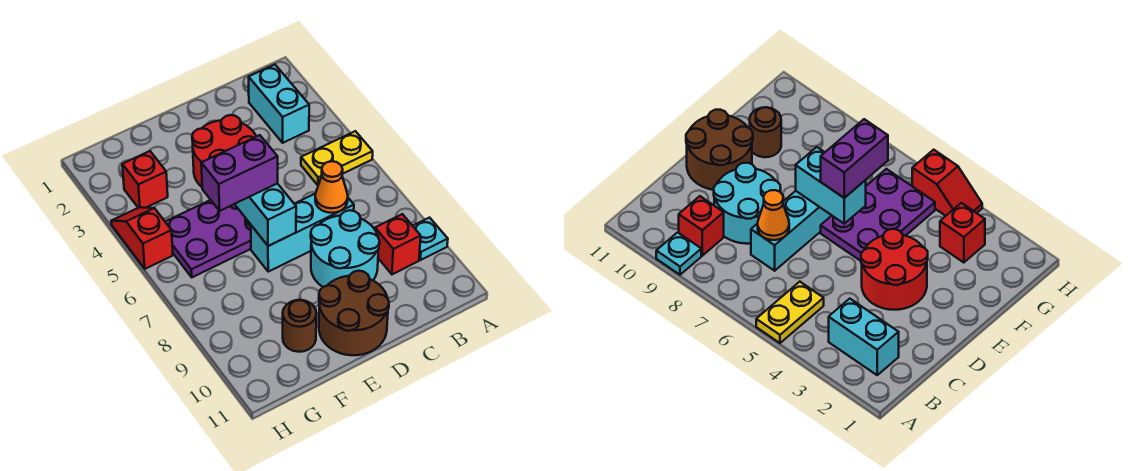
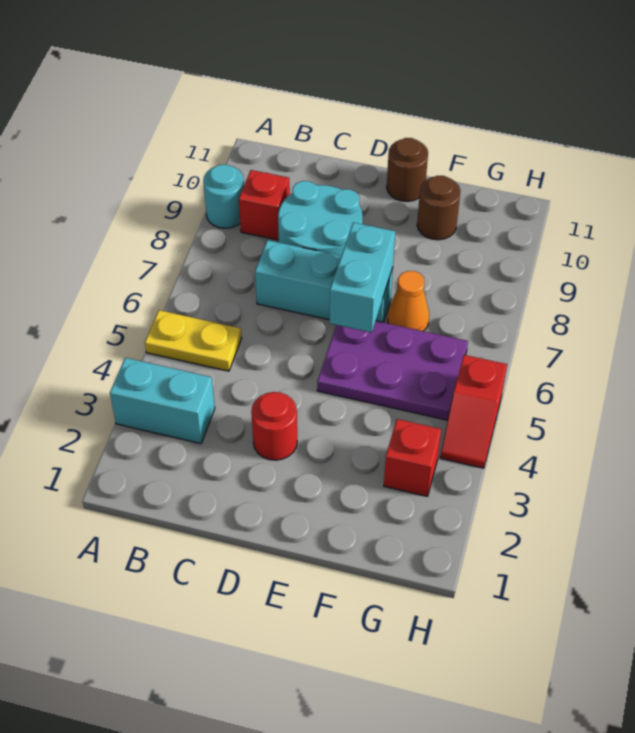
cyan 1x1 plate [413,218,448,260] -> cyan 1x1 round brick [203,165,244,228]
cyan 1x2 brick [249,65,309,143] -> cyan 1x2 brick turned to [110,358,215,444]
orange 1x1 cone [315,161,348,213] -> orange 1x1 cone moved to [388,271,429,331]
red 2x2 round brick [192,115,256,187] -> red 1x1 round brick [251,392,297,460]
brown 2x2 round brick [319,271,389,355] -> brown 1x1 round brick [387,138,428,202]
purple 1x2 brick [201,135,278,211] -> none

